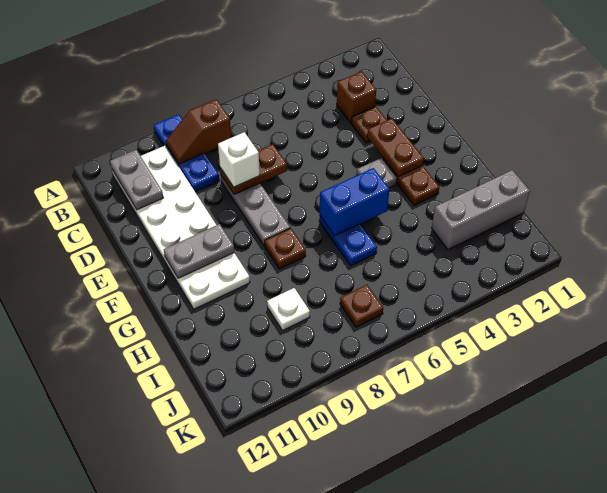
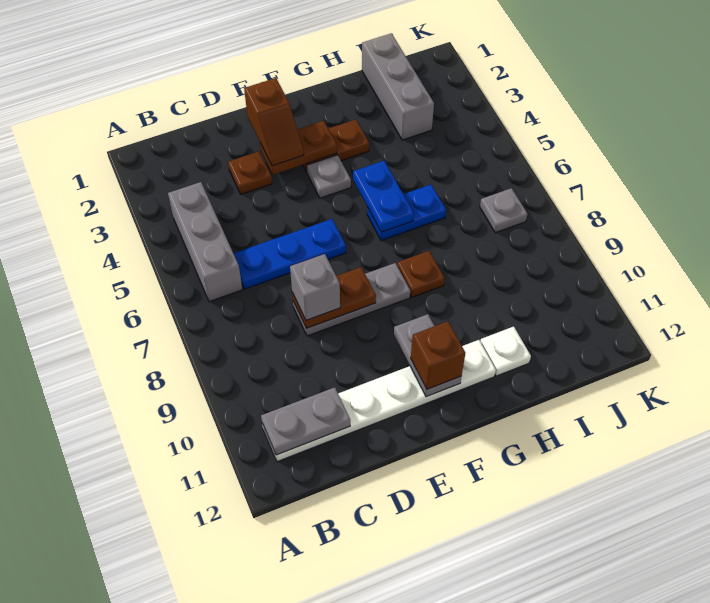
blue 1x3 plate [154,114,219,192] -> blue 1x3 plate moved to [233,219,346,289]
none -> grey 1x3 brick [168,182,243,302]
brown 1x2 slope [166,99,231,164] -> brown 1x2 slope moved to [244,78,304,166]
white 2x6 plate [112,146,250,309] -> white 1x6 plate [262,340,496,462]
brown 1x1 brick [337,72,376,123] -> brown 1x1 brick moved to [411,321,465,389]
brown 1x2 plate [220,144,287,195] -> brown 1x2 plate turned to [292,267,376,328]
white 1x1 brick [218,132,260,187] -> grey 1x1 brick [290,254,340,320]
blue 1x2 brick [320,168,389,236] -> blue 1x2 plate [353,161,414,232]
white 1x1 plate [267,288,310,331] -> white 1x1 plate moved to [480,327,531,376]
brown 1x1 plate [340,285,383,327] -> grey 1x1 plate [480,188,527,233]

